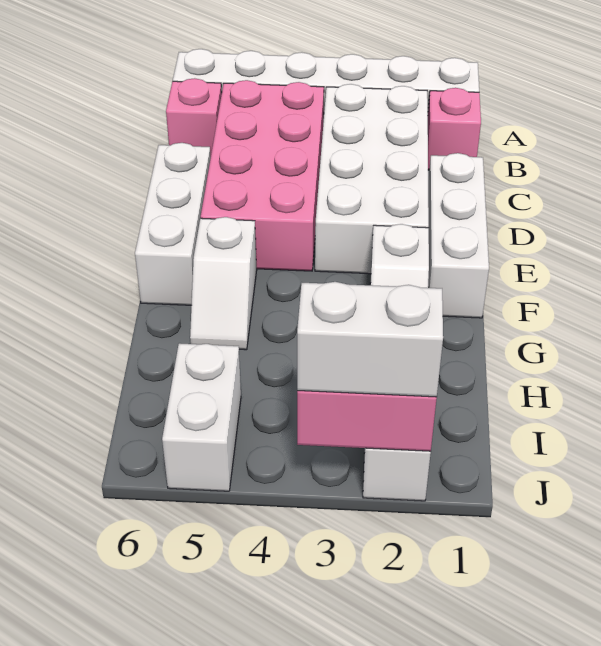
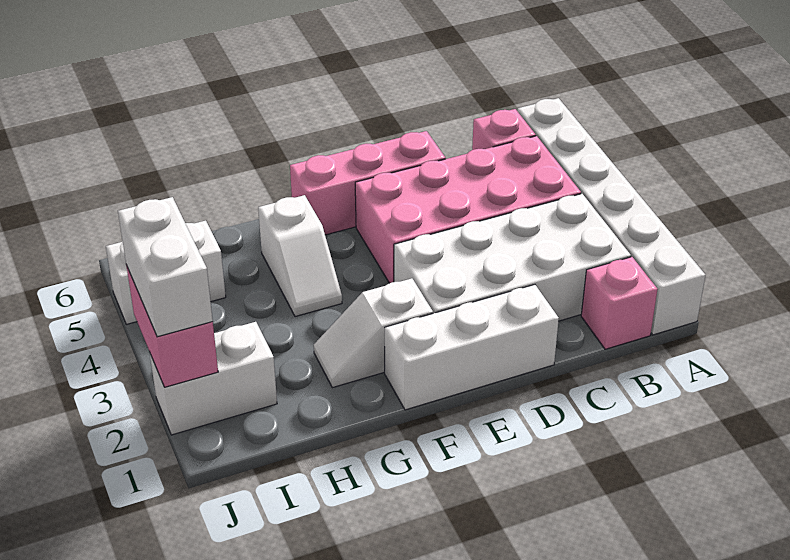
white 1x3 brick [135,143,211,305] -> pink 1x3 brick [290,131,446,235]
white 1x2 slope [190,217,257,350] -> white 1x2 slope turned to [258,195,342,317]

